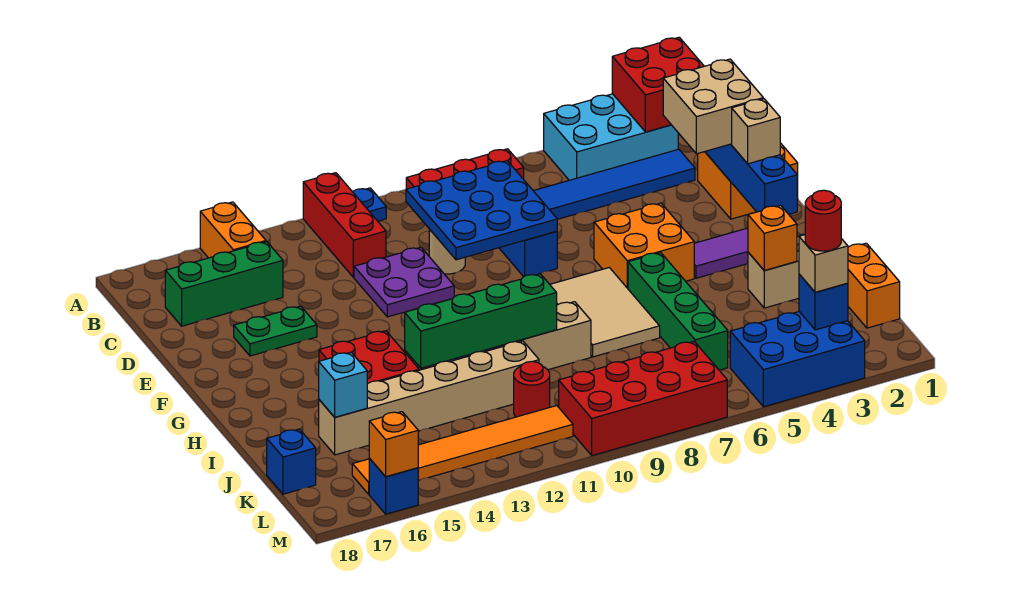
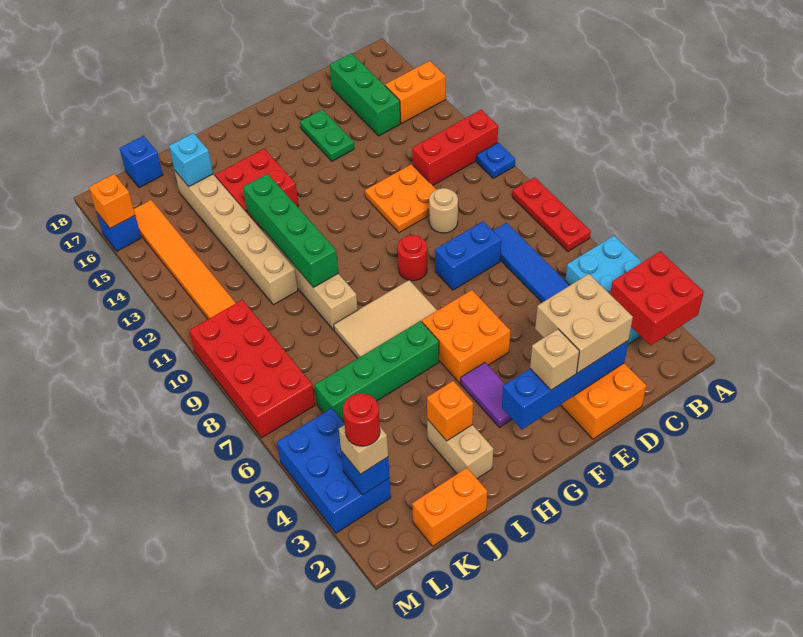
blue 3x3 plate [406,161,557,260] -> none
purple 2x2 plate [354,247,454,317] -> orange 2x2 plate [365,164,437,233]
red 1x1 round brick [514,361,550,417] -> red 1x1 round brick moved to [398,235,427,281]

